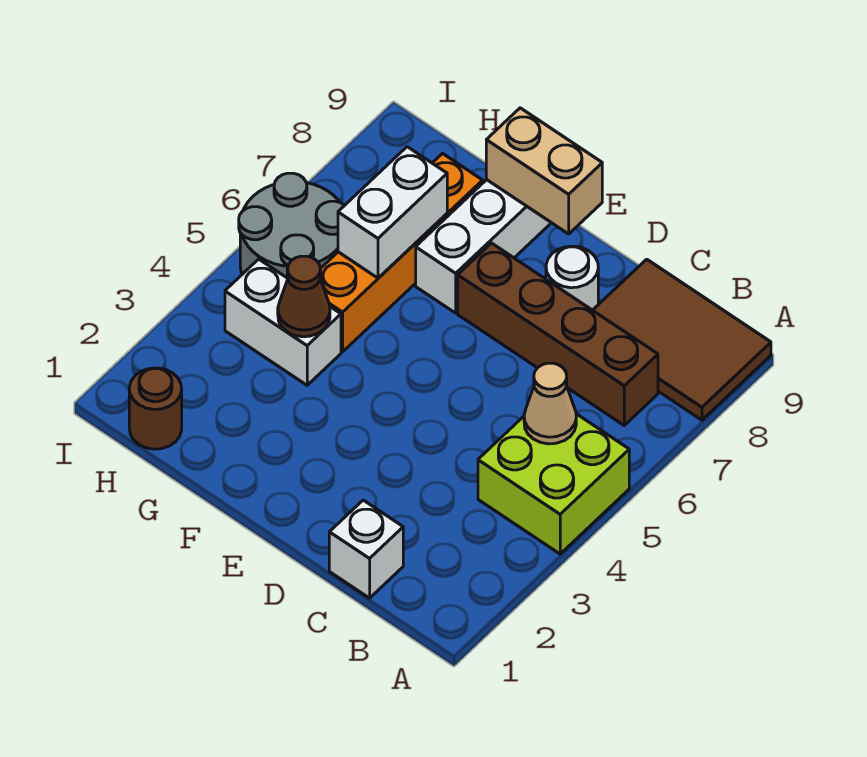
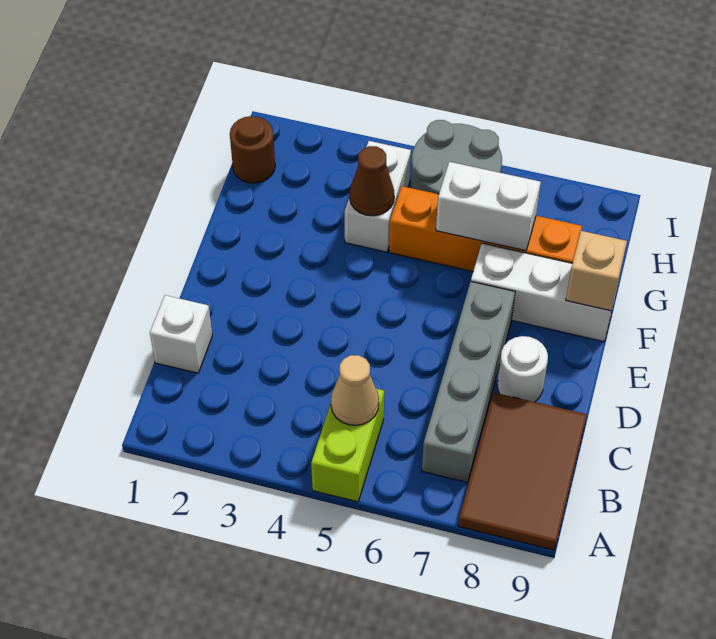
lime 2x2 brick [478,414,629,554] -> lime 1x2 brick [311,389,384,502]
brown 1x4 brick [458,243,658,425] -> grey 1x4 brick [422,282,515,482]
tan 1x2 brick [486,108,602,234] -> tan 1x1 brick [566,231,627,311]

